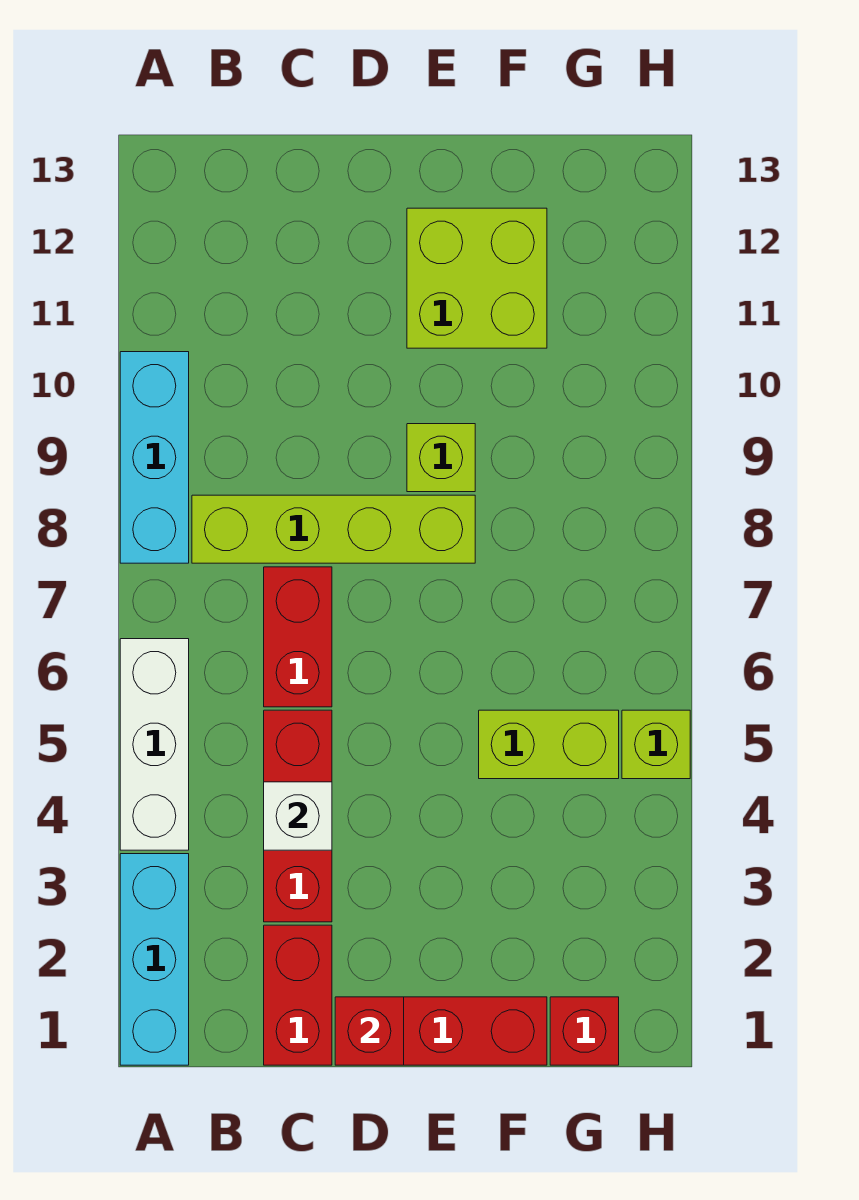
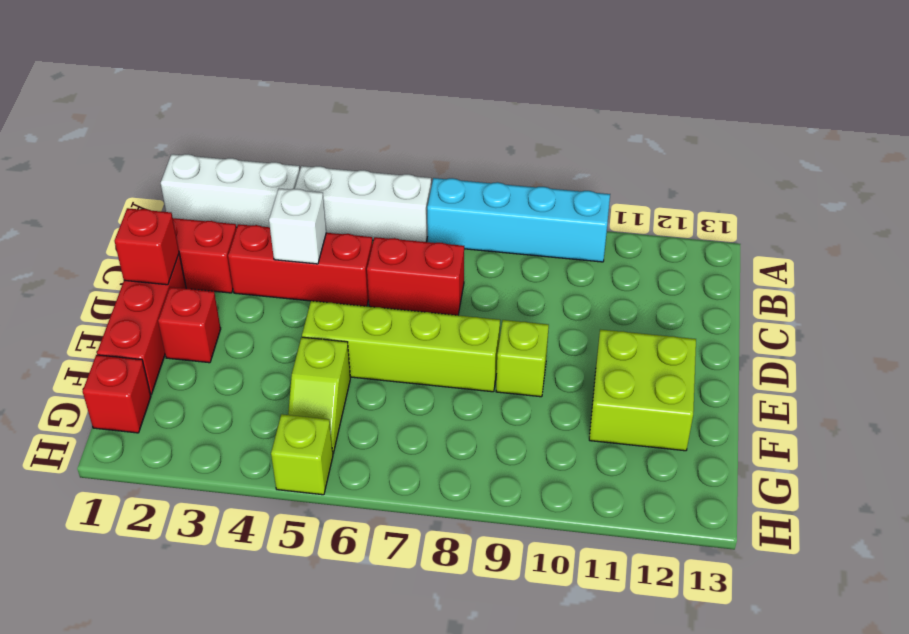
cyan 1x3 brick [120,854,189,1065] -> white 1x3 brick [161,154,300,227]
cyan 1x3 brick [120,352,189,563] -> cyan 1x4 brick [427,178,610,262]
lime 1x4 brick [192,495,475,563] -> lime 1x4 brick turned to [302,301,500,392]
none -> red 1x1 brick [158,287,221,363]
lime 1x2 brick [479,710,619,779] -> lime 1x2 slope [288,337,350,453]

